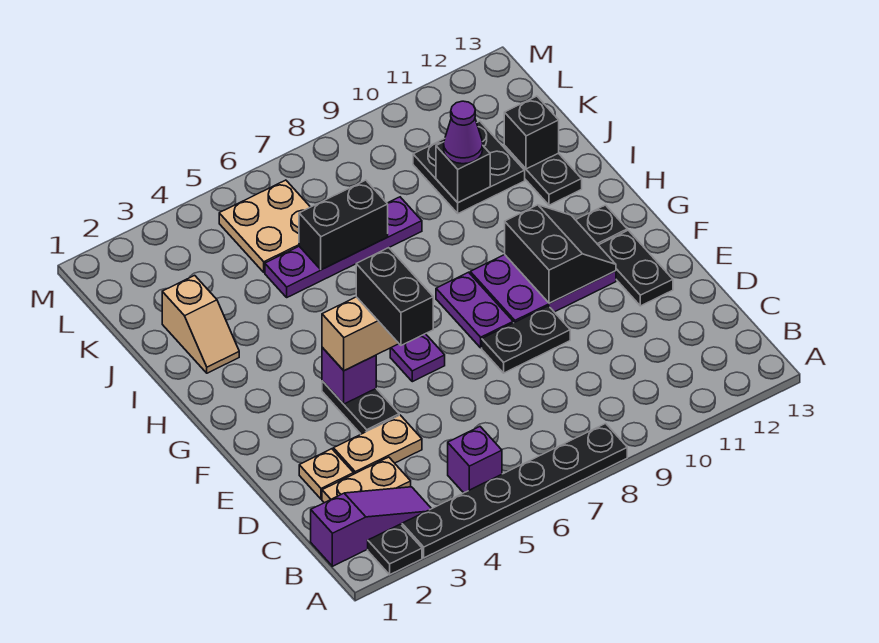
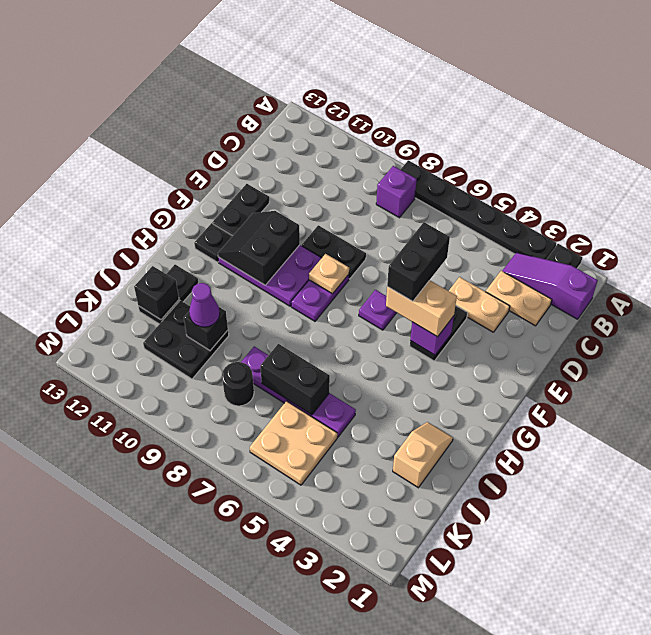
purple 1x1 brick [448,427,502,493] -> purple 1x1 brick moved to [376,166,417,218]
tan 1x1 plate [299,449,354,499] -> tan 1x1 plate moved to [309,254,349,294]
none -> black 1x1 round brick [222,362,254,406]

